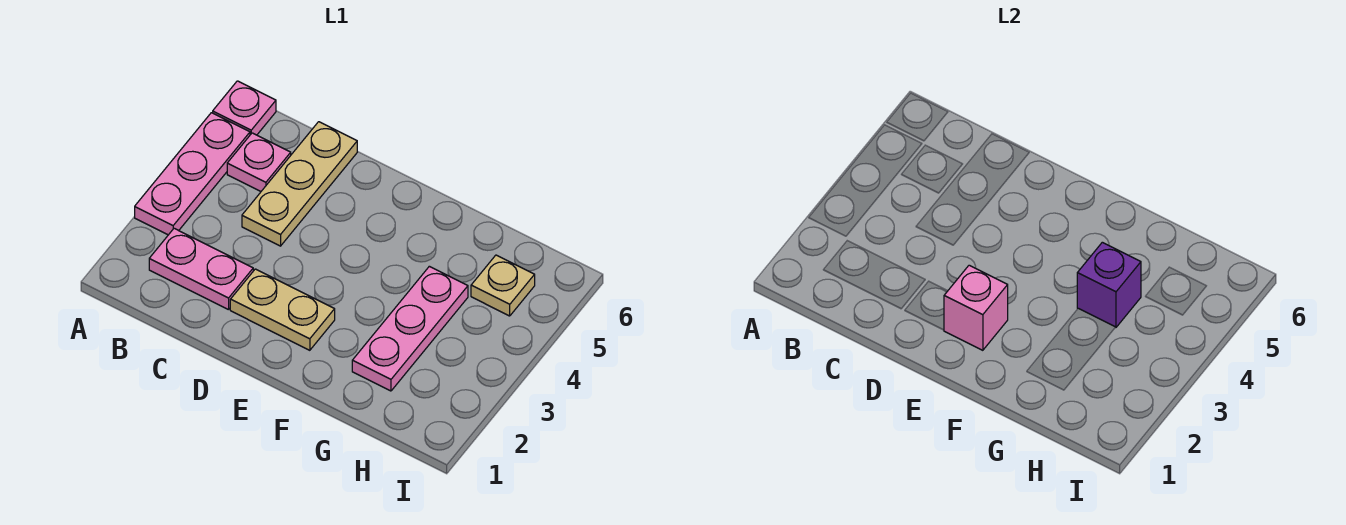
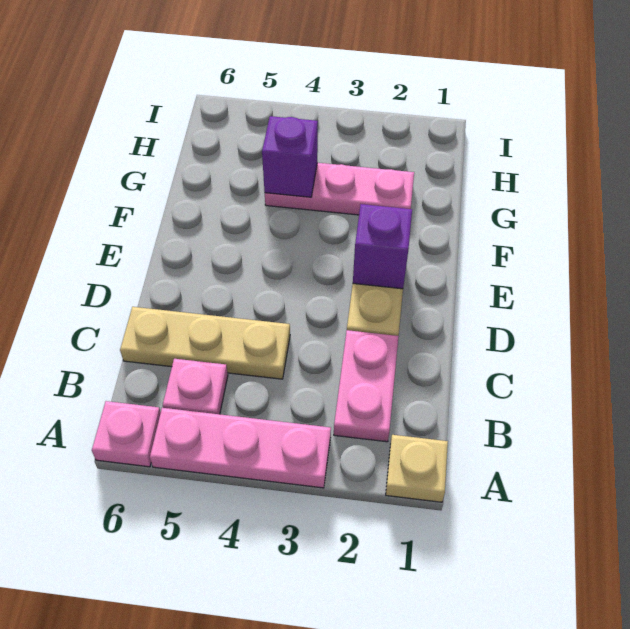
pink 1x1 brick [944,265,1008,350] -> purple 1x1 brick [353,204,412,289]
tan 1x1 plate [471,255,535,316] -> tan 1x1 plate moved to [386,435,448,502]

